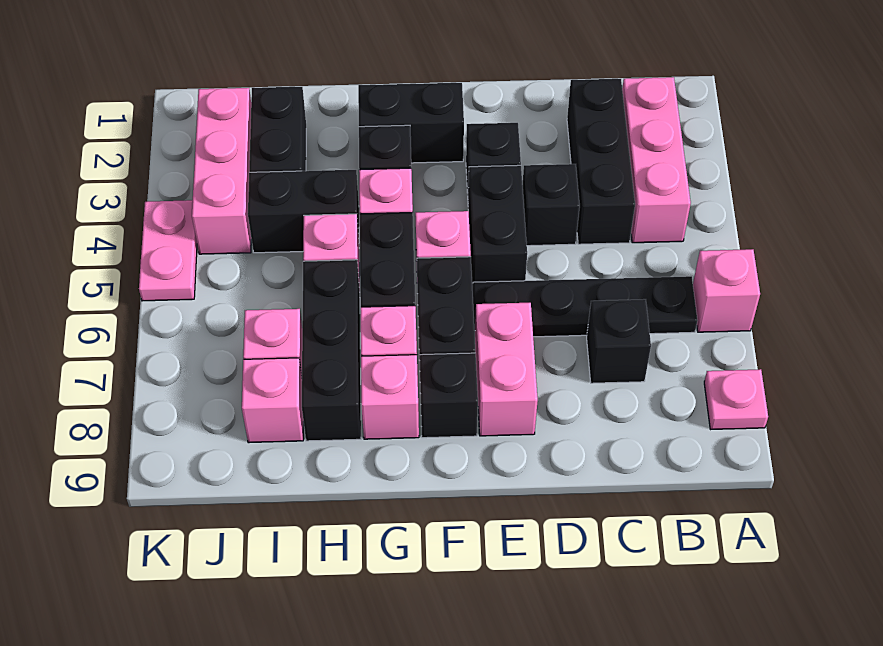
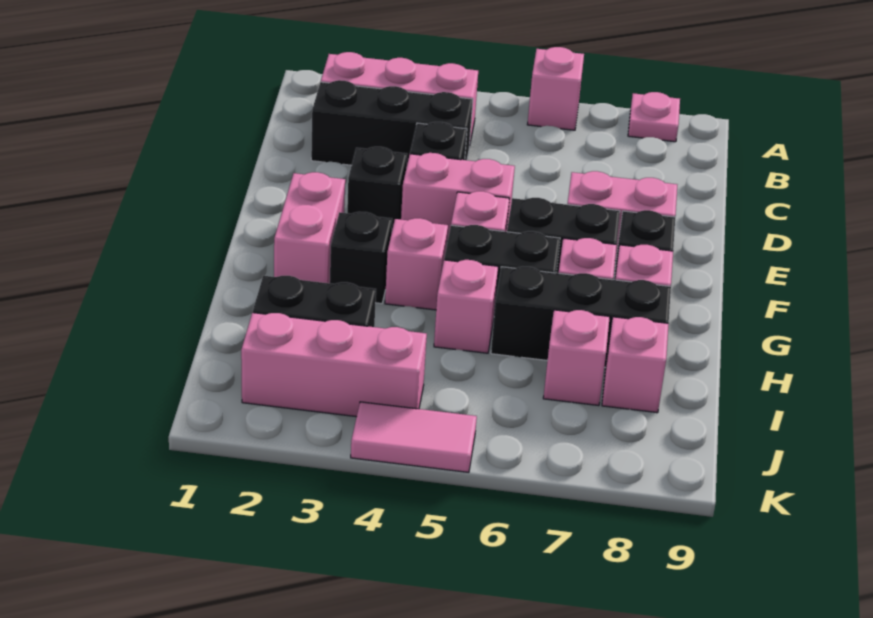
black 1x4 plate [472,276,698,337] -> none
black 1x1 brick [587,299,651,383] -> none
black 1x2 brick [468,165,527,289] -> pink 1x2 brick [401,153,515,241]
black 1x2 brick [358,83,464,163] -> pink 1x2 brick [274,172,345,283]
black 1x2 brick [248,170,359,253] -> none
pink 1x2 plate [139,200,197,301] -> pink 1x2 tile [351,402,477,472]

